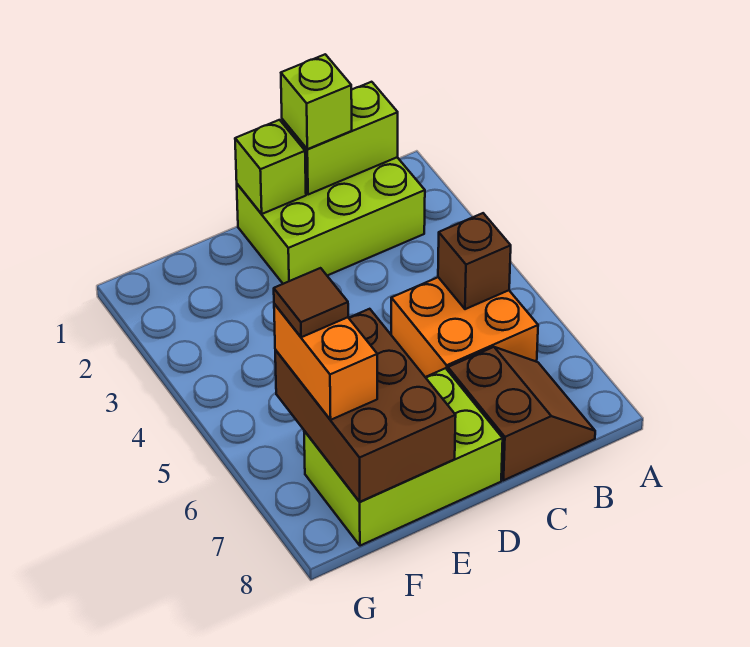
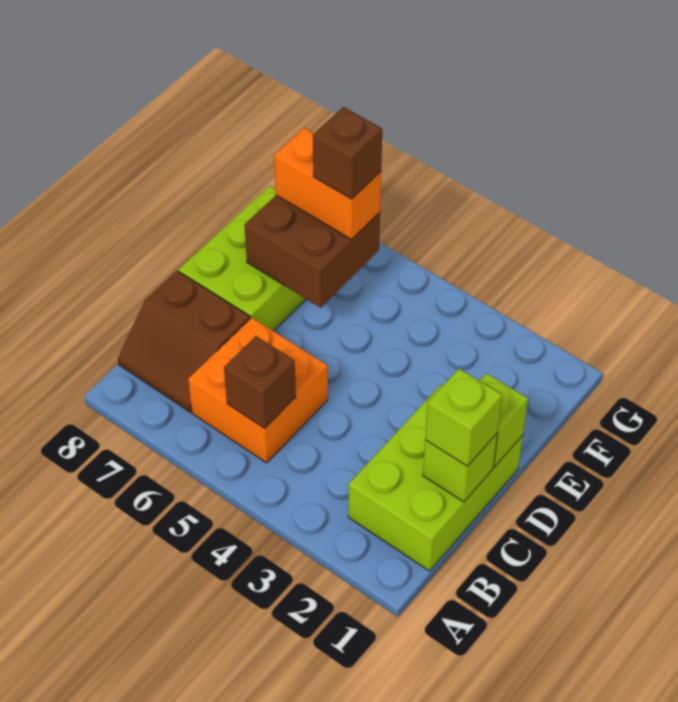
lime 1x2 brick [282,82,398,195] -> lime 1x1 brick [423,434,497,502]
brown 2x3 brick [275,309,456,502] -> brown 2x2 brick [245,195,380,308]
brown 1x1 tile [274,268,348,337] -> brown 1x1 brick [313,107,382,199]

